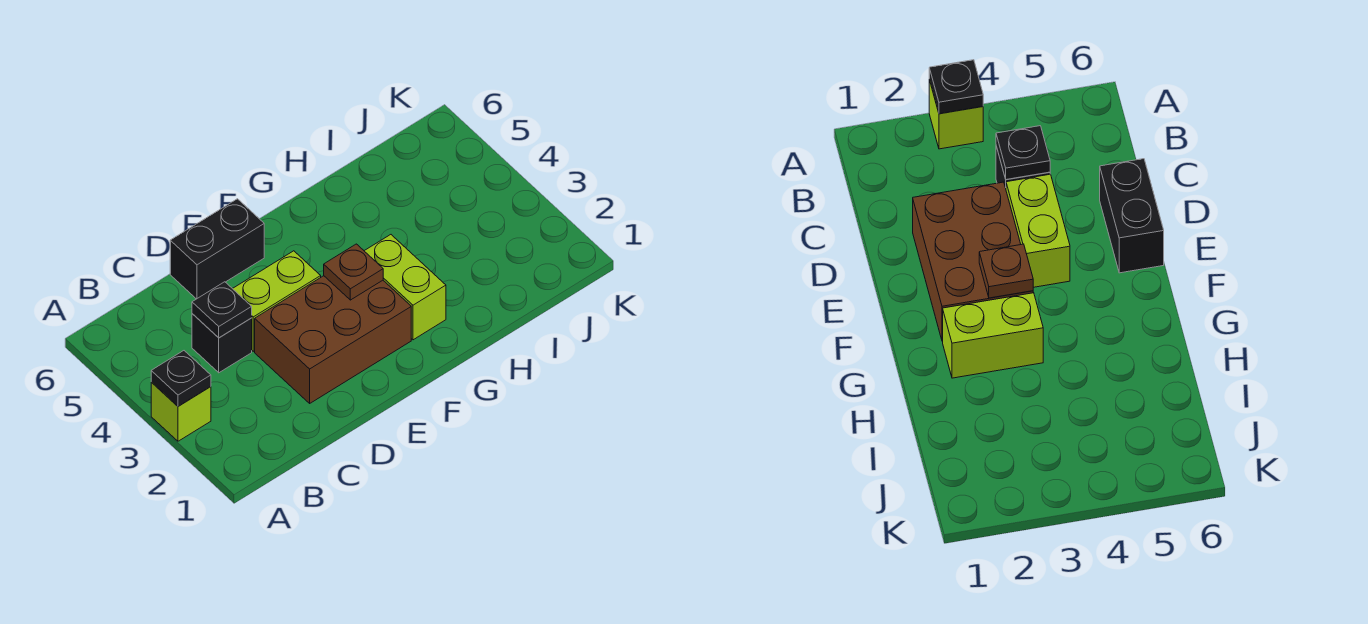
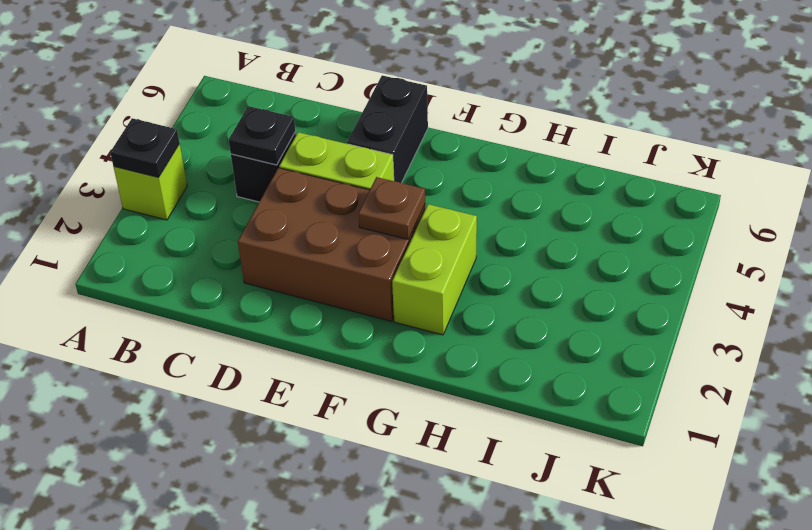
black 1x2 brick [170,199,264,299] -> black 1x2 brick turned to [347,75,428,183]

